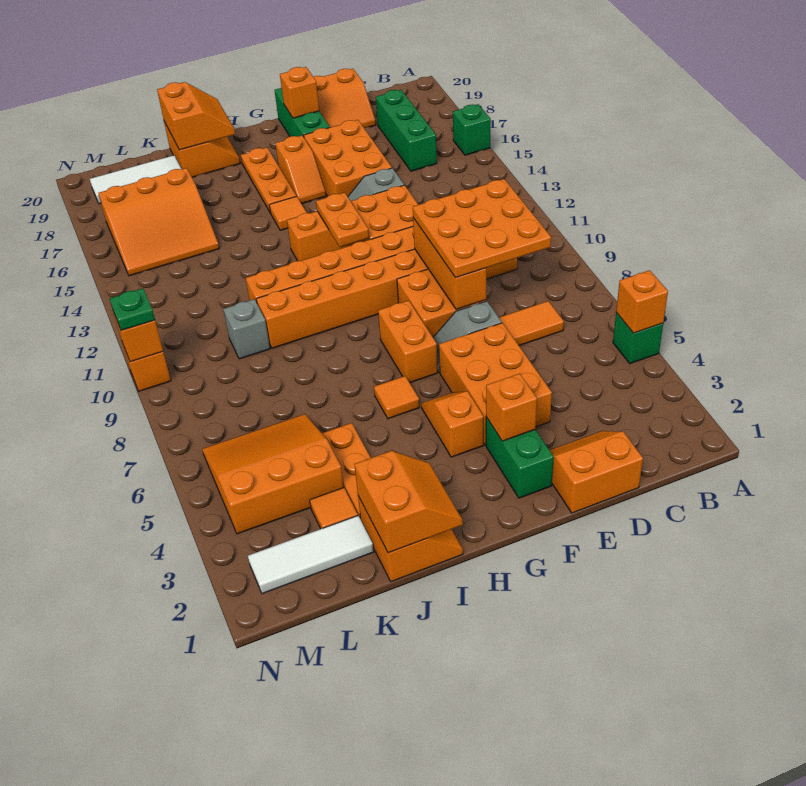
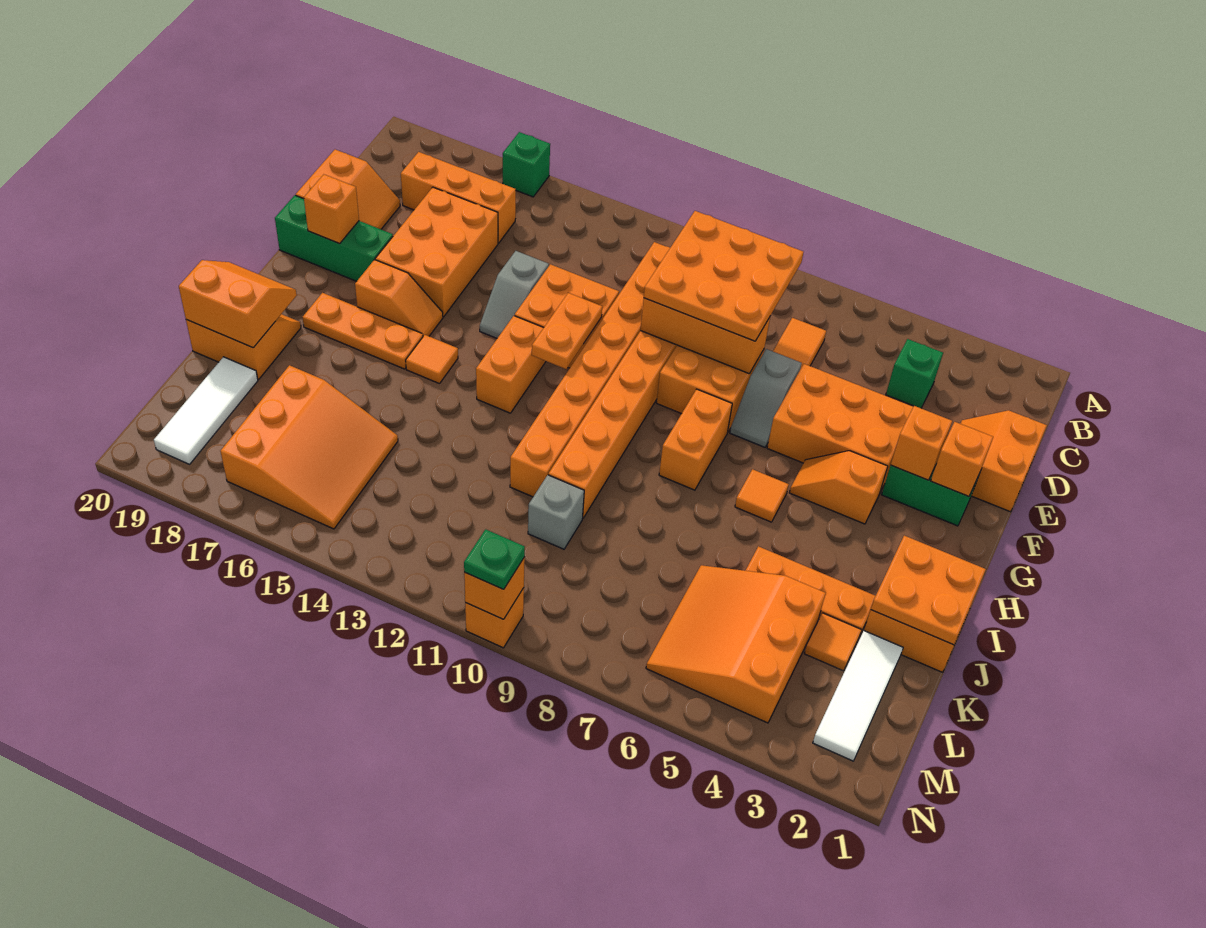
green 1x1 brick [613,313,663,364] -> green 1x1 brick moved to [886,339,943,408]
orange 1x1 brick [616,270,668,333] -> orange 1x1 brick moved to [931,422,993,497]
green 1x3 brick [376,90,437,171] -> orange 1x3 brick [401,152,516,243]
orange 2x3 brick [304,120,392,197] -> orange 2x3 brick turned to [375,187,498,317]
orange 1x2 brick [378,300,438,383] -> orange 1x2 brick turned to [659,389,732,490]
orange 1x2 plate [316,192,369,247] -> orange 1x2 plate turned to [532,293,602,369]
orange 2x2 slope [355,451,463,553] -> orange 2x2 plate [871,536,986,645]

